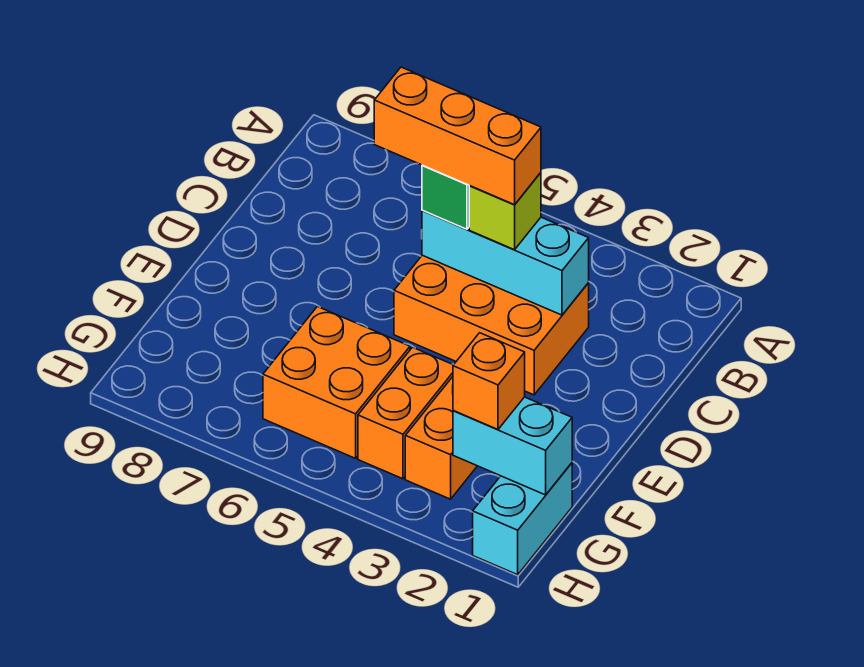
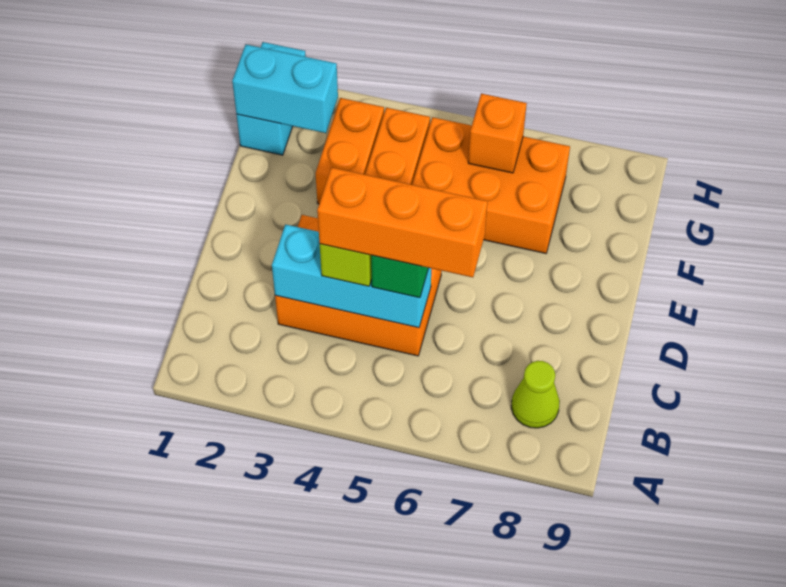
none -> lime 1x1 cone [511,361,560,428]
orange 2x2 brick [263,307,410,458] -> orange 2x3 brick [412,117,570,253]
orange 1x1 brick [453,333,525,429] -> orange 1x1 brick moved to [468,94,527,173]

